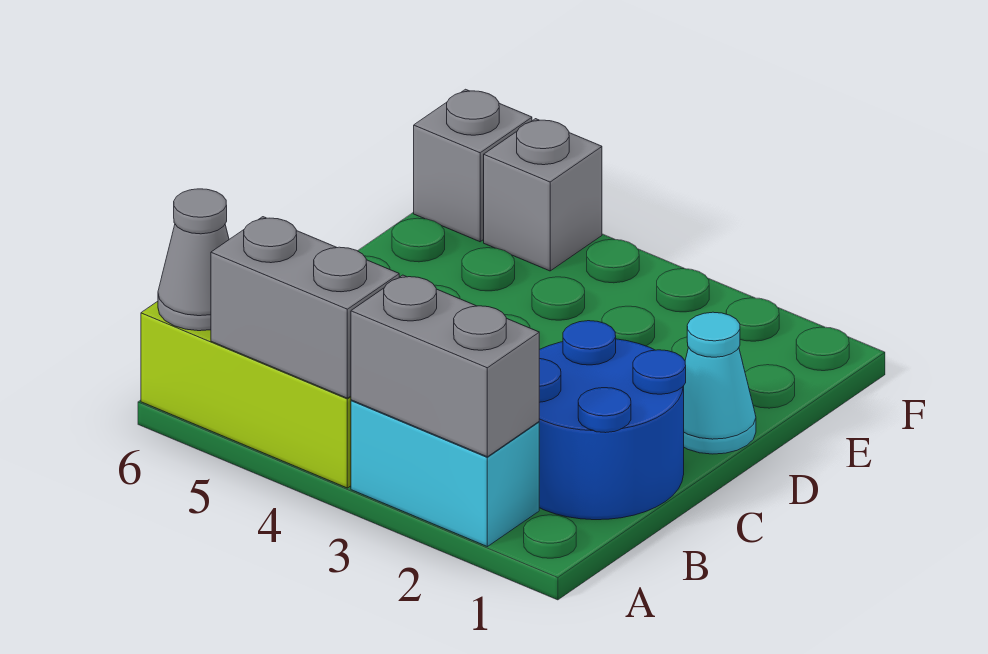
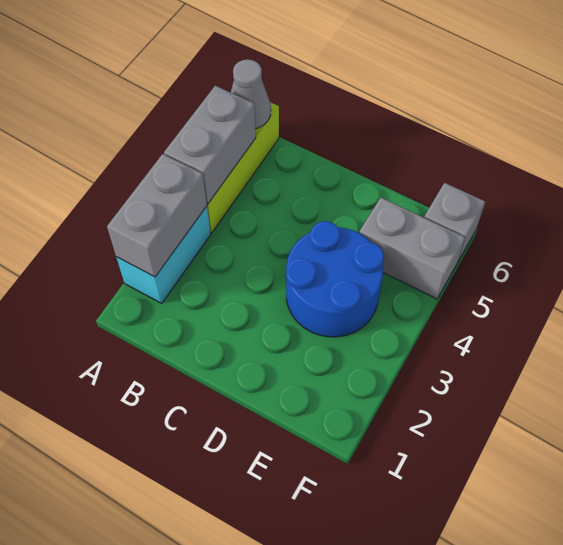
blue 2x2 round brick [539,321,686,520] -> blue 2x2 round brick moved to [286,221,384,337]
cyan 1x1 cone [684,312,756,454] -> none
grey 1x1 brick [484,119,602,271] -> grey 1x2 brick [359,198,465,299]

